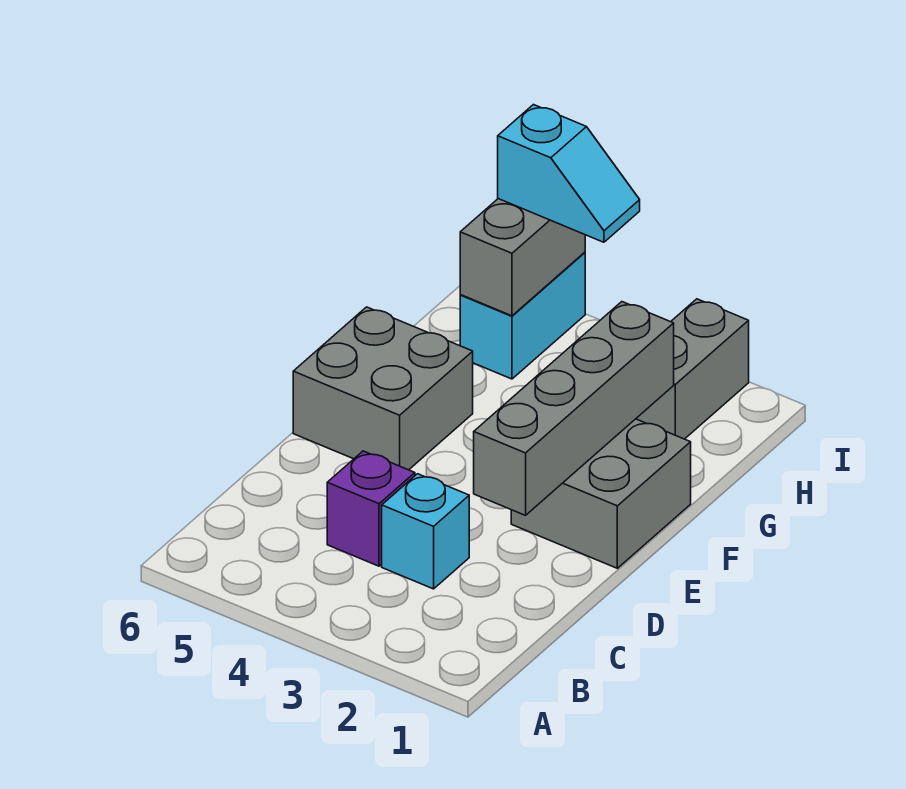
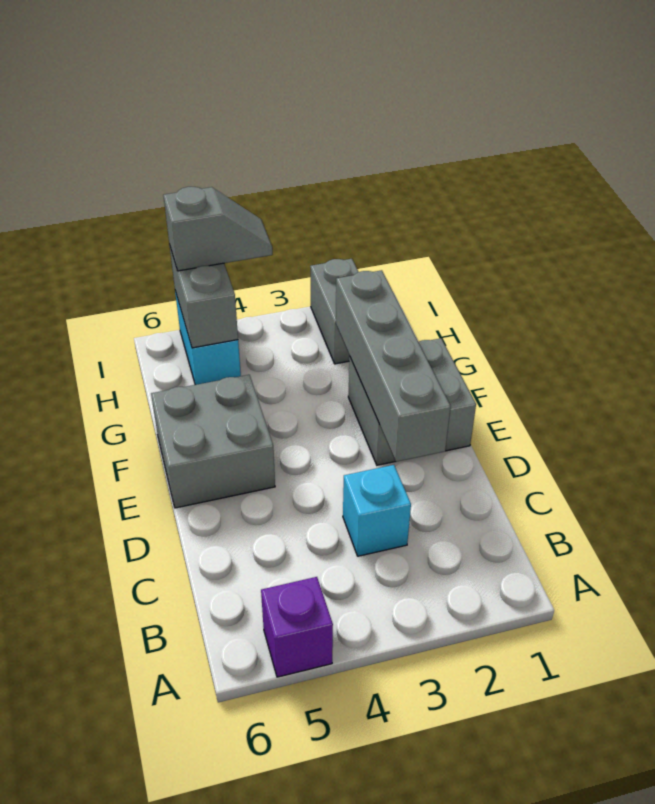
purple 1x1 brick [327,451,415,566] -> purple 1x1 brick moved to [261,577,333,677]
cyan 1x2 slope [498,105,640,242] -> grey 1x2 slope [163,187,273,271]

